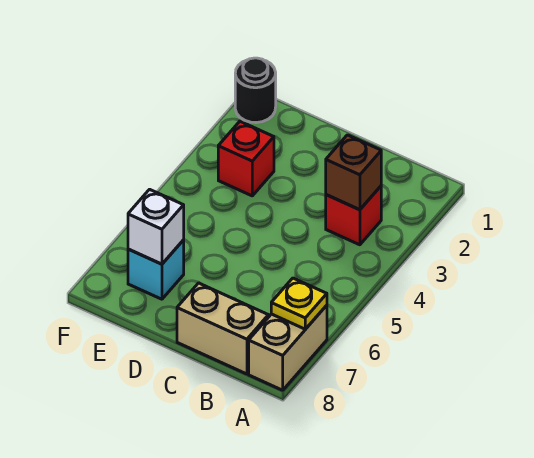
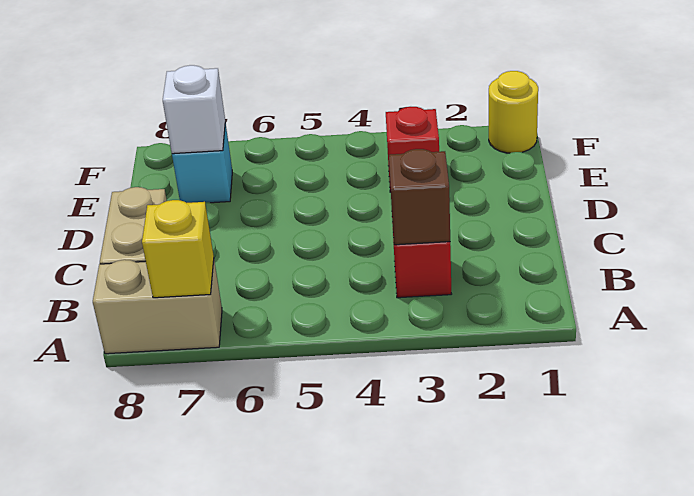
yellow 1x1 plate [271,278,327,329] -> yellow 1x1 brick [142,200,214,298]
black 1x1 round brick [235,58,276,123] -> yellow 1x1 round brick [489,71,538,153]

